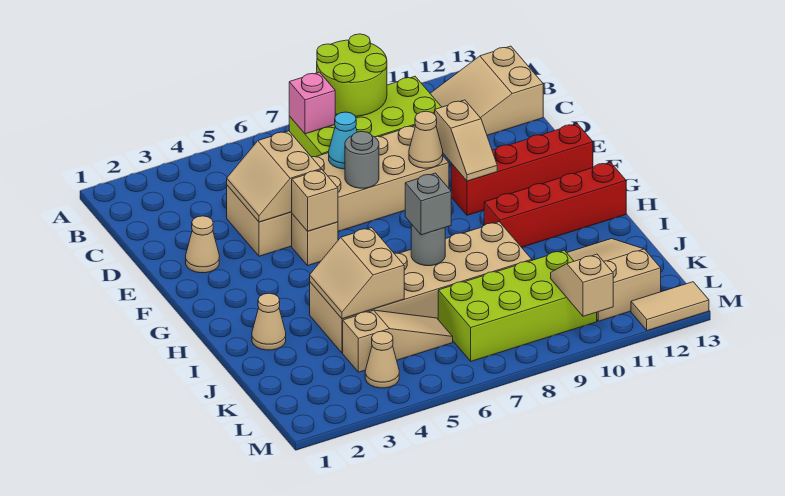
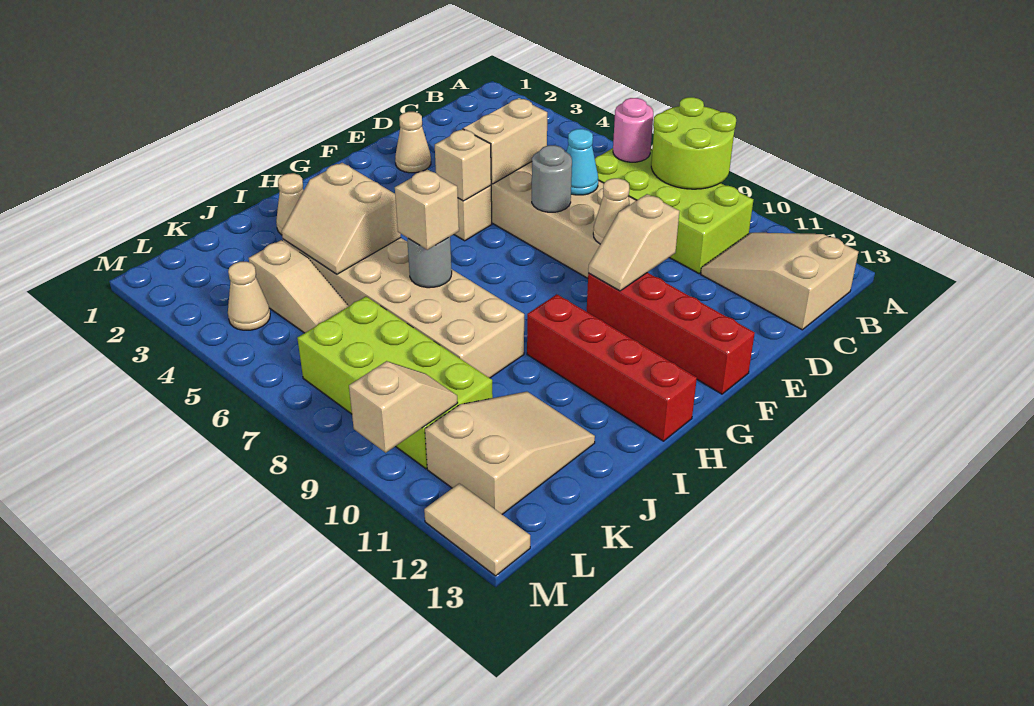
pink 1x1 brick [289,72,335,134] -> pink 1x1 round brick [613,98,653,162]
tan 2x2 slope [310,228,404,319] -> tan 2x2 slope turned to [282,163,401,274]
grey 1x1 brick [405,173,451,235] -> tan 1x1 brick [395,170,459,250]

